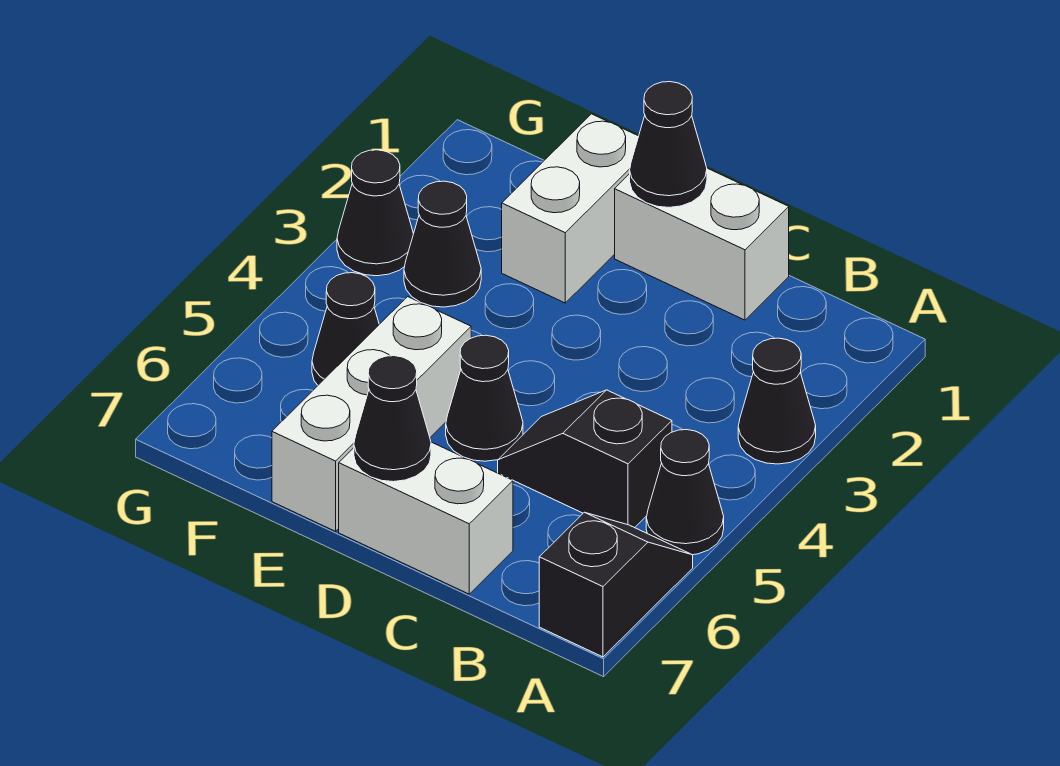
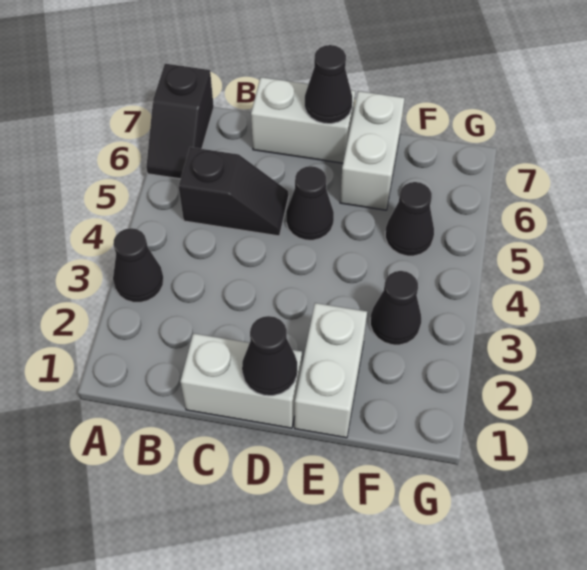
black 1x1 cone [646,430,724,555] -> none
white 1x3 brick [272,297,471,531] -> white 1x2 brick [340,91,405,210]
black 1x1 cone [337,150,414,276] -> none

